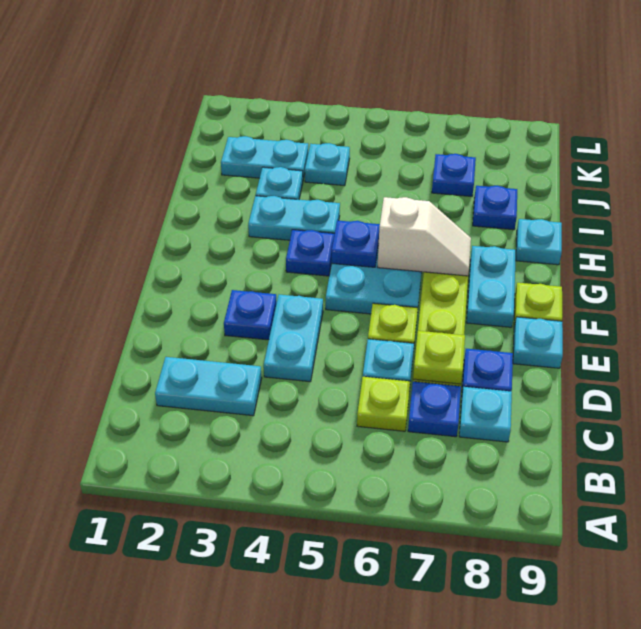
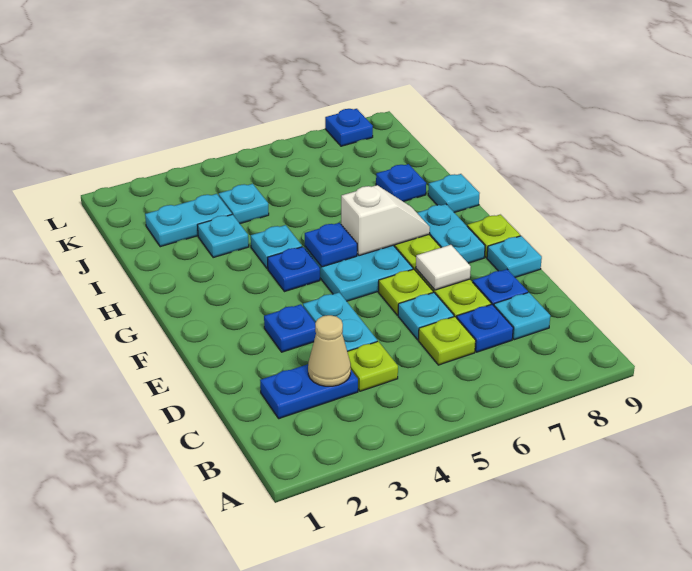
cyan 1x2 plate [155,357,262,416] -> blue 1x2 plate [260,364,358,419]
none -> tan 1x1 cone [308,315,351,386]
lime 1x1 plate [413,331,465,384] -> lime 1x1 plate moved to [347,341,398,391]
none -> white 1x1 tile [416,245,471,290]
cyan 1x2 plate [248,196,340,240] -> cyan 1x1 plate [251,225,302,269]
blue 1x1 plate [432,154,476,196] -> blue 1x1 plate moved to [325,109,373,146]

